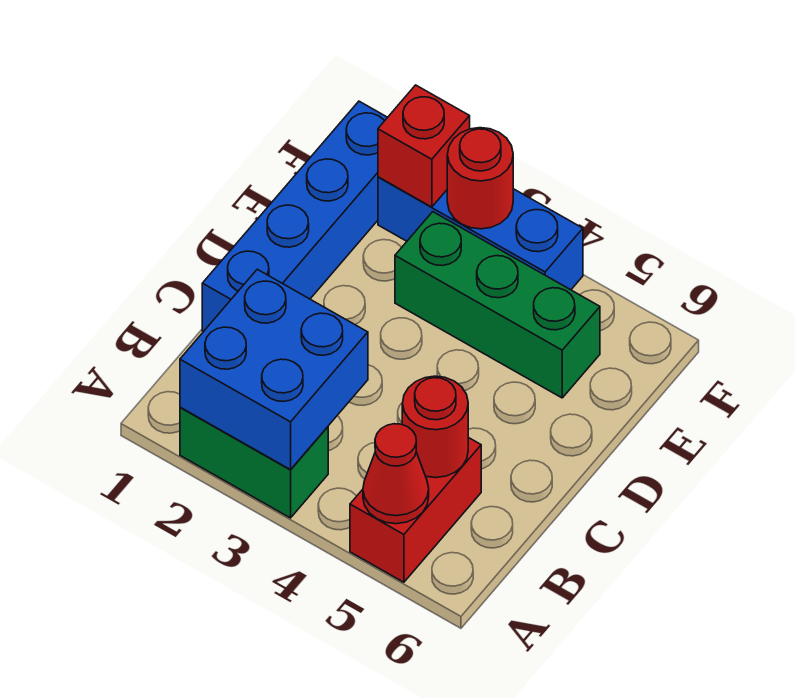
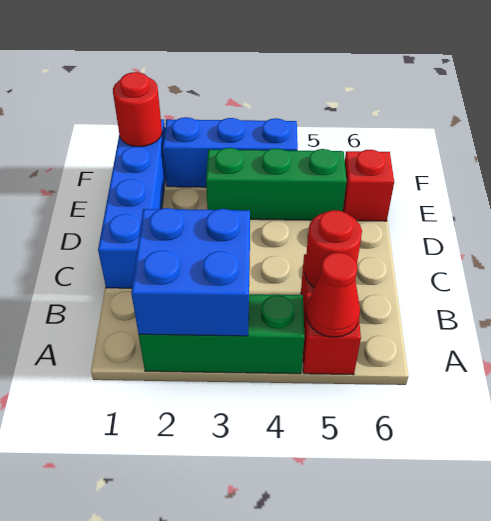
green 1x2 brick [180,407,328,518] -> green 1x3 brick [139,294,304,374]
red 1x1 brick [378,85,470,207] -> red 1x1 brick moved to [343,150,394,221]
red 1x1 round brick [447,128,513,229] -> red 1x1 round brick moved to [113,72,162,147]

